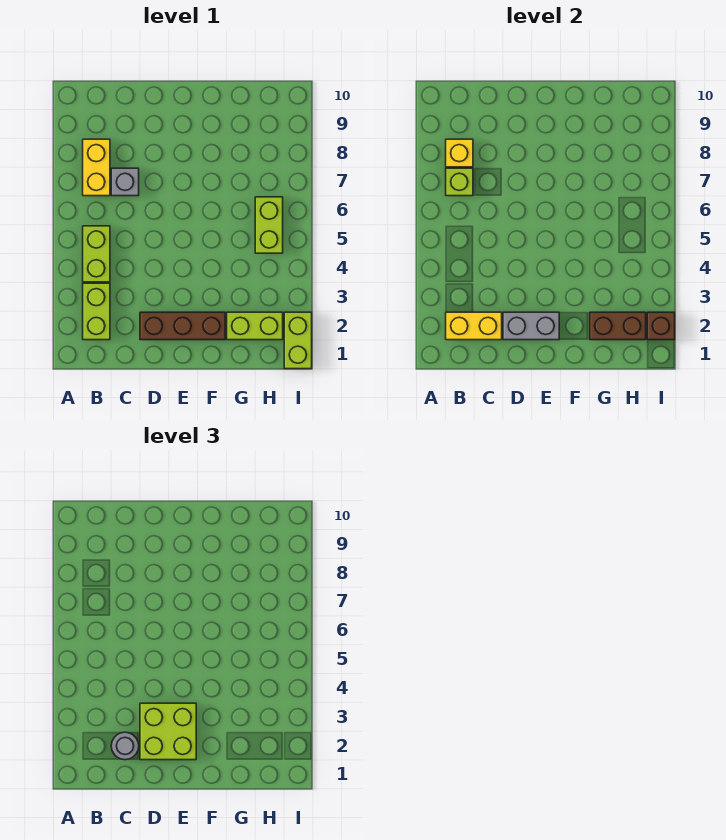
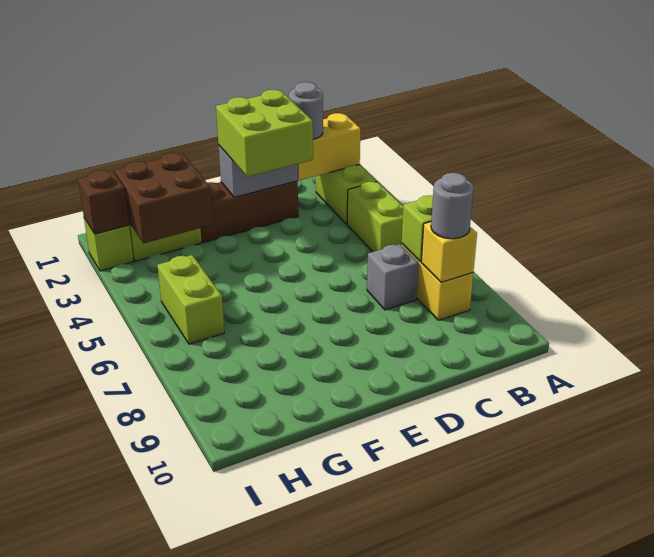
none -> grey 1x1 round brick [431,173,473,239]
brown 1x2 brick [590,312,646,340] -> brown 2x2 brick [115,153,213,243]
lime 1x2 brick [284,312,312,369] -> lime 1x1 brick [84,218,134,271]

